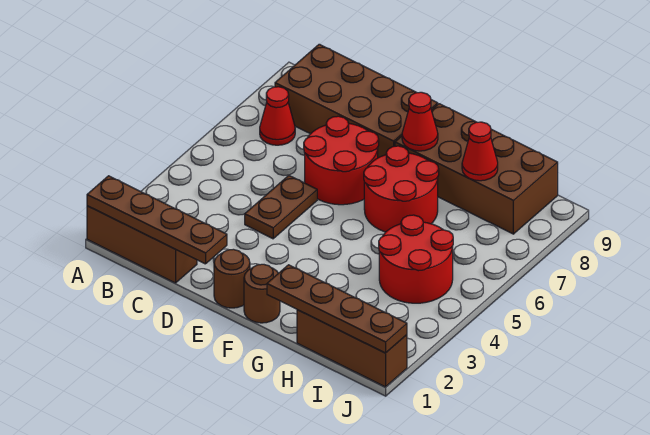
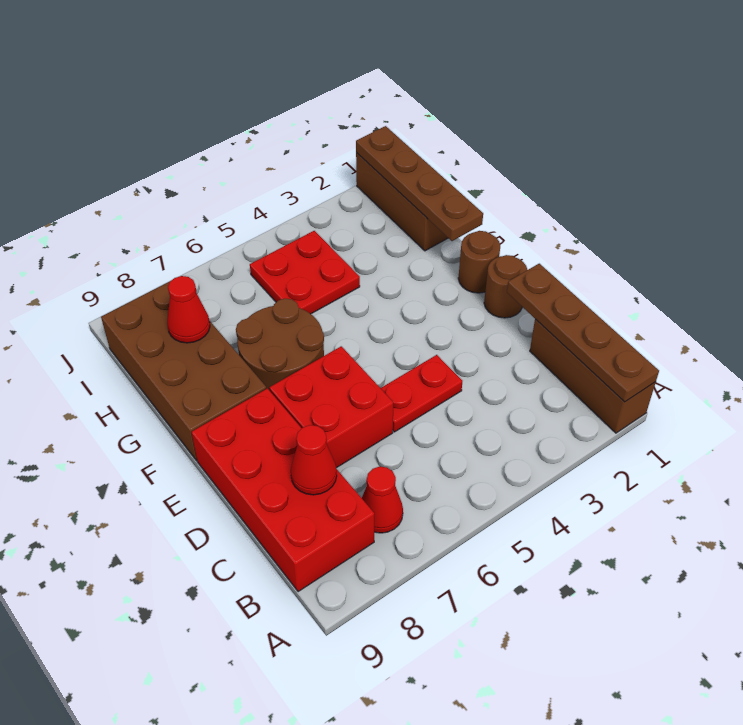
brown 2x4 brick [275,44,438,158] -> red 2x4 brick [191,388,374,592]
brown 1x2 plate [245,176,317,239] -> red 1x2 plate [381,355,462,432]
red 2x2 round brick [304,116,379,205] -> red 2x2 brick [269,346,393,468]
red 2x2 round brick [364,146,439,232] -> brown 2x2 round brick [236,299,324,391]
red 1x1 cone [402,92,438,151] -> red 1x1 cone moved to [291,425,337,495]
red 2x2 round brick [379,215,453,303] -> red 2x2 plate [250,231,360,314]

